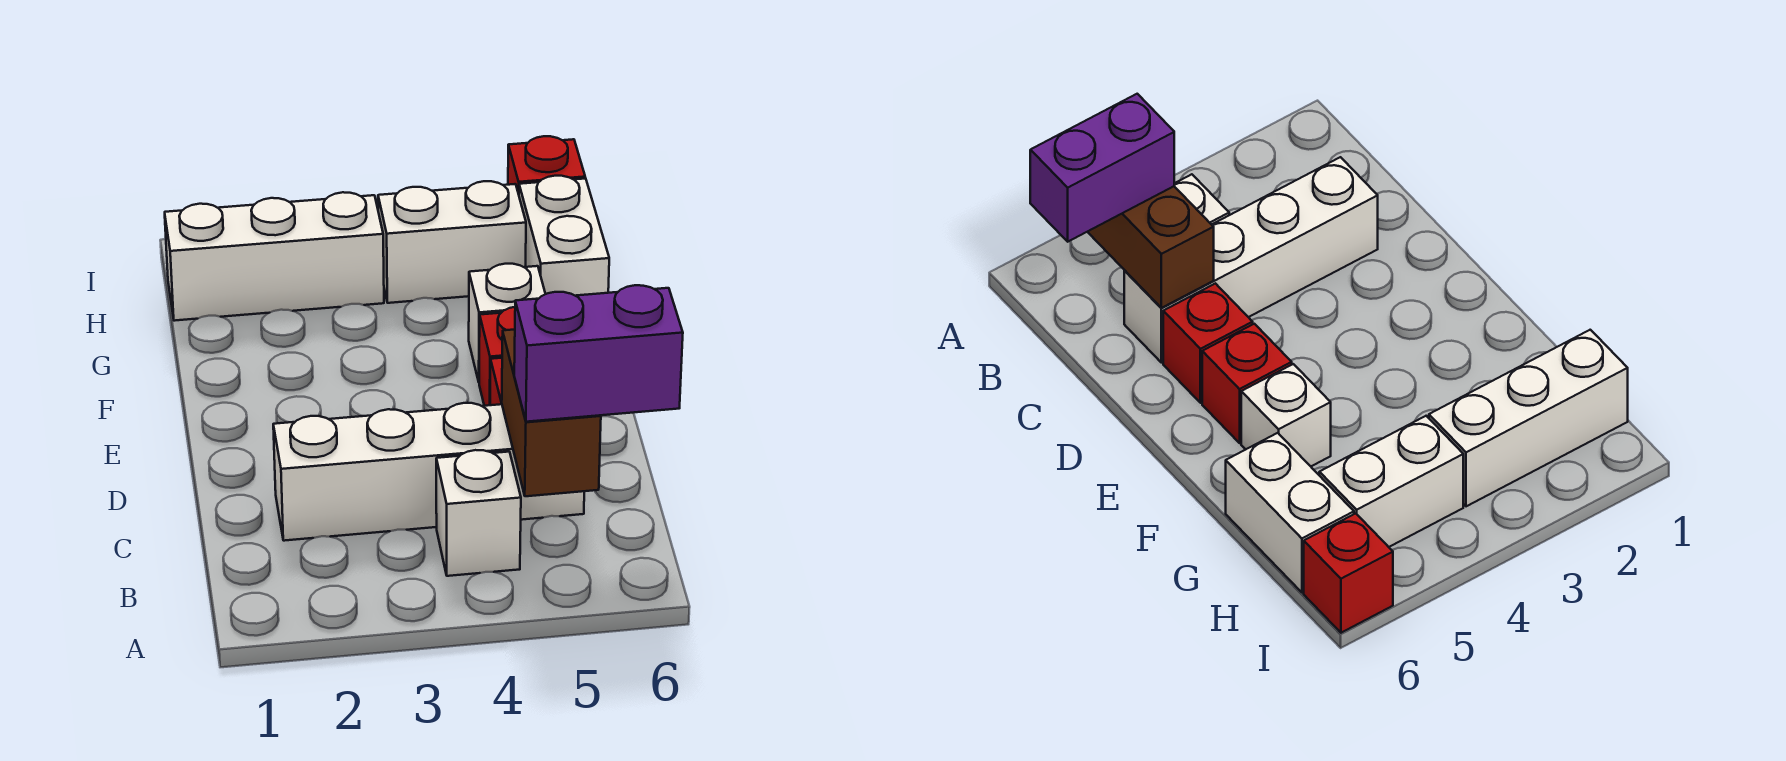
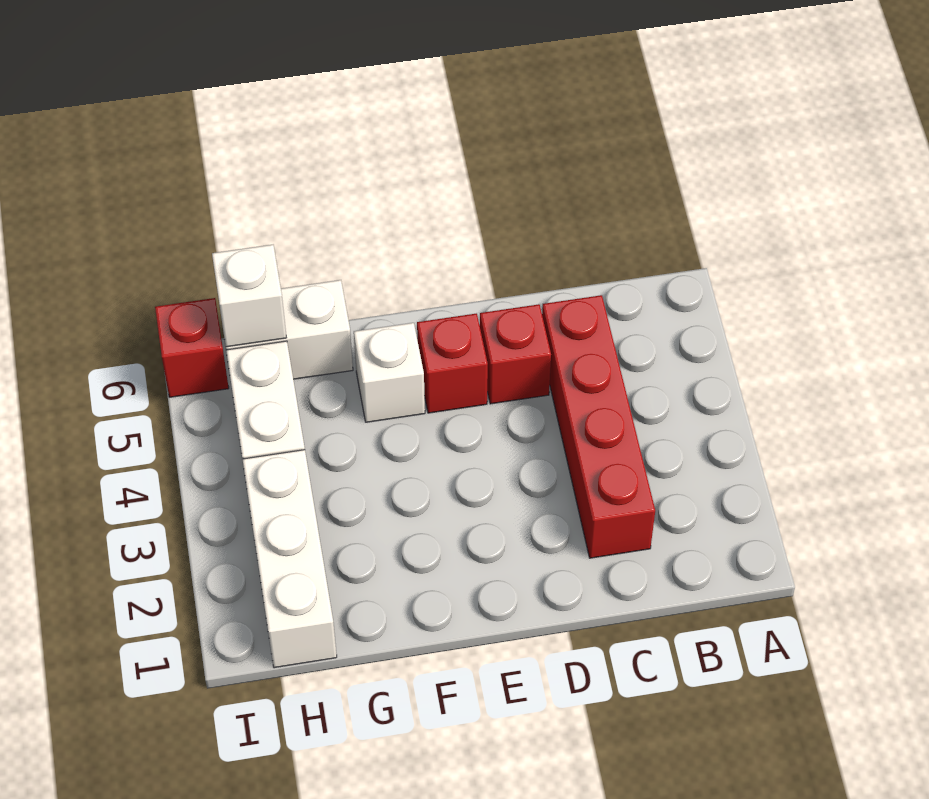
white 1x1 brick [436,450,521,576] -> white 1x1 brick moved to [212,245,286,347]
brown 1x2 brick [502,329,601,496] -> none
purple 1x2 brick [514,285,683,422] -> none
white 1x4 brick [273,403,584,541] -> red 1x4 brick [542,295,655,558]

